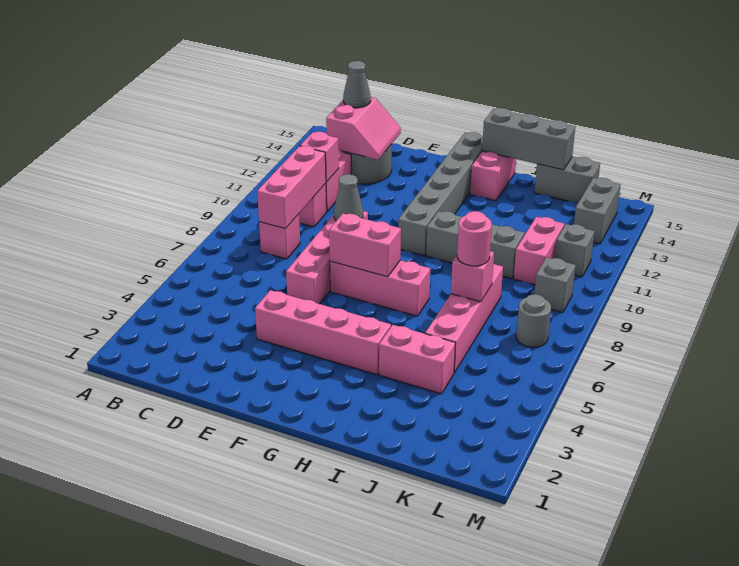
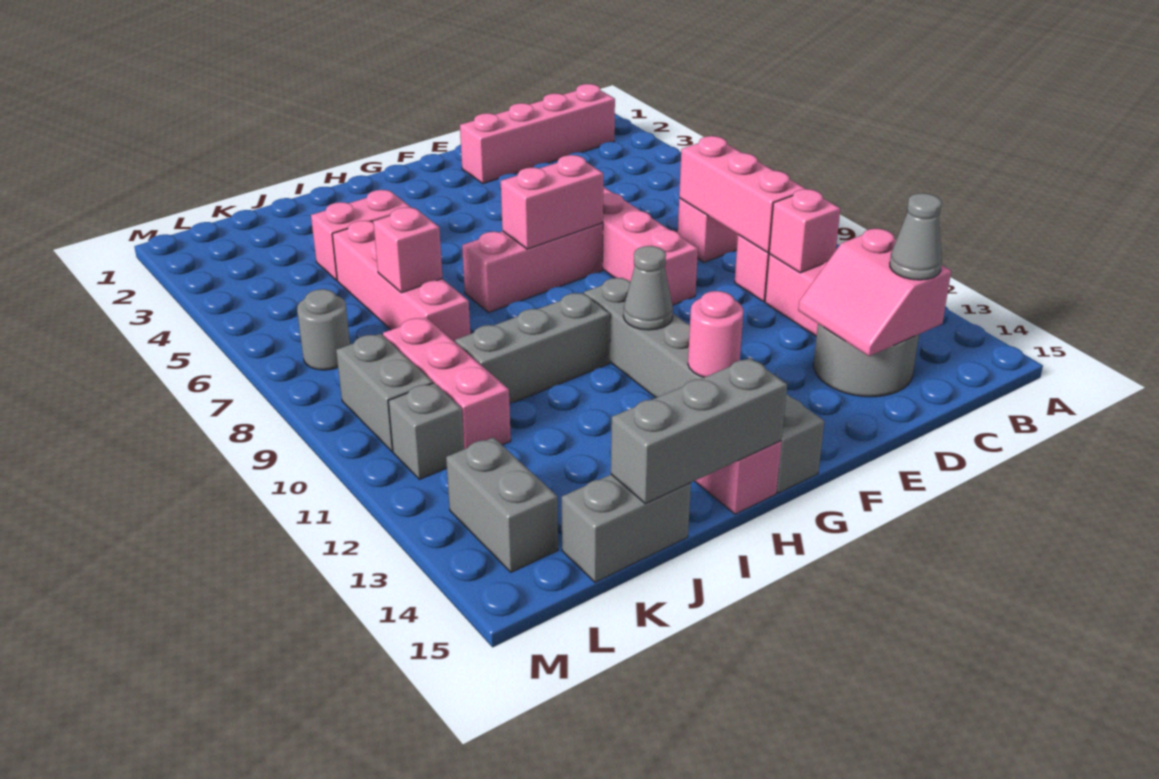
pink 1x4 brick [255,290,391,375] -> pink 1x4 brick moved to [460,84,615,183]
grey 1x1 cone [334,174,363,221] -> grey 1x1 cone moved to [623,246,673,330]
pink 1x1 round brick [457,211,492,266] -> pink 1x1 round brick moved to [688,291,743,377]
pink 1x2 brick [514,217,564,285] -> pink 1x3 brick [383,318,511,449]
grey 1x1 brick [534,257,576,313] -> grey 1x2 brick [336,334,433,451]

